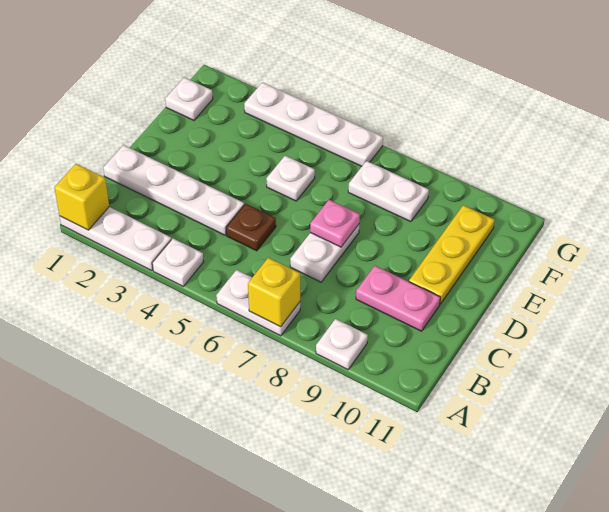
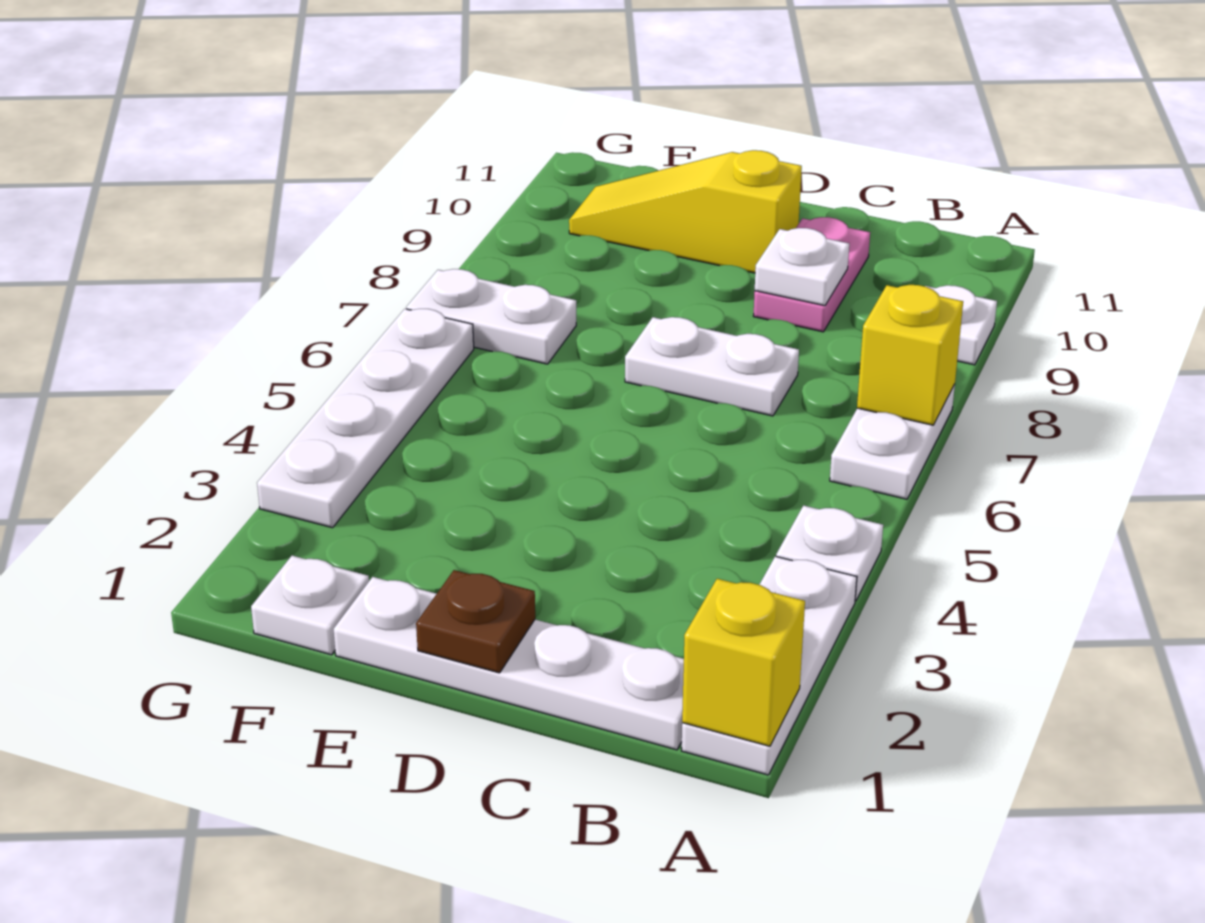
white 1x4 plate [103,145,244,235] -> white 1x4 plate turned to [334,577,684,750]
brown 1x1 plate [226,204,276,251] -> brown 1x1 plate moved to [416,570,535,673]
pink 1x1 plate [310,200,360,247] -> none
yellow 1x3 plate [409,205,495,304] -> yellow 1x3 slope [569,150,802,273]
white 1x1 plate [266,156,315,201] -> white 1x1 plate moved to [755,228,849,306]
white 1x2 plate [348,161,429,222] -> white 1x2 plate turned to [406,269,576,364]

